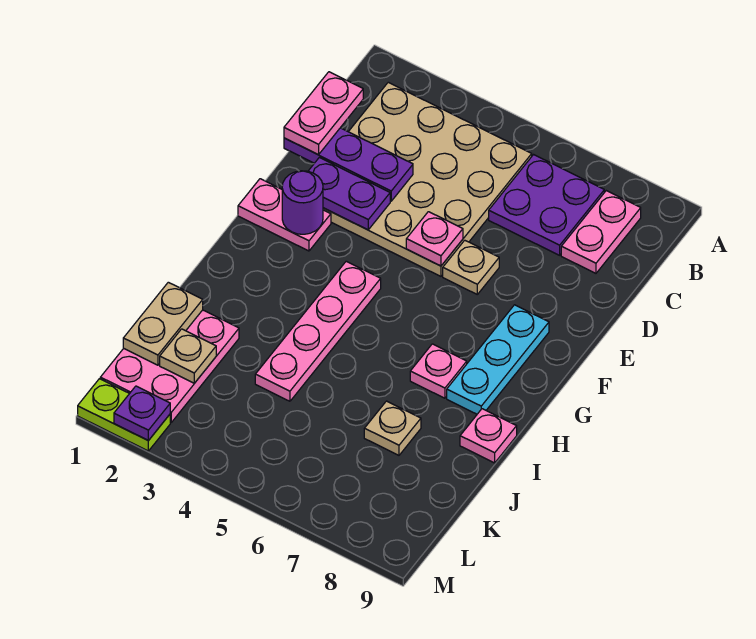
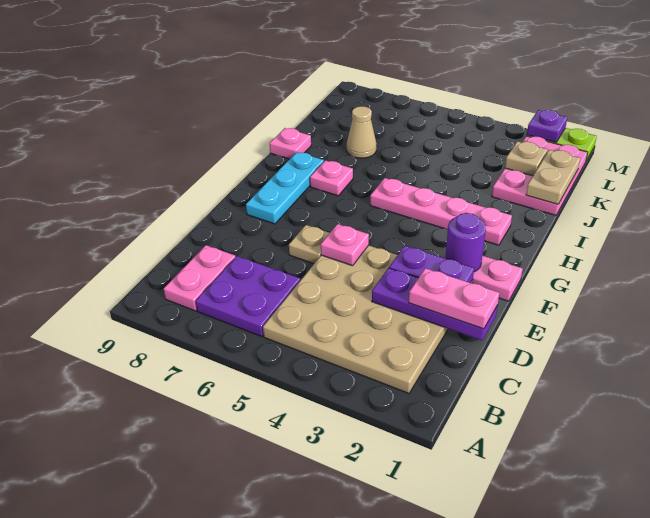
pink 1x2 plate [284,72,363,155] -> pink 1x2 plate turned to [409,268,499,329]
pink 1x4 plate [255,261,381,401] -> pink 1x4 plate turned to [370,178,512,245]
tan 1x1 plate [364,401,421,455] -> tan 1x1 cone [347,106,376,158]

